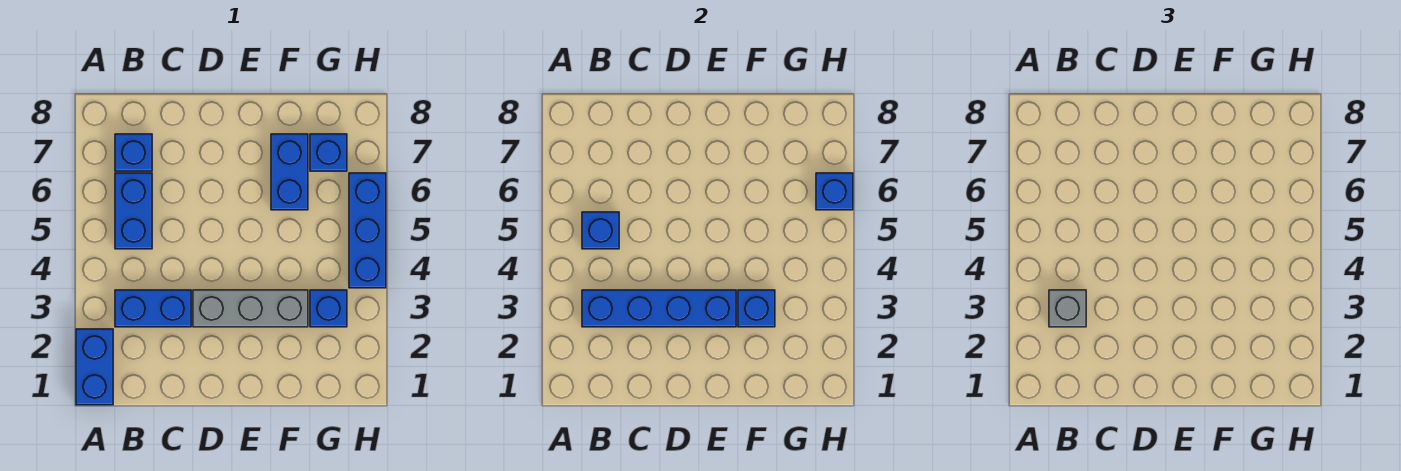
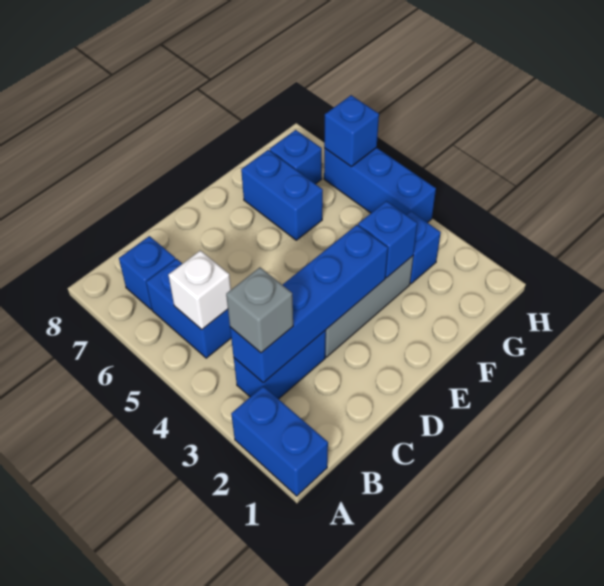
blue 1x1 brick [582,212,619,249] -> white 1x1 brick [168,250,231,329]

